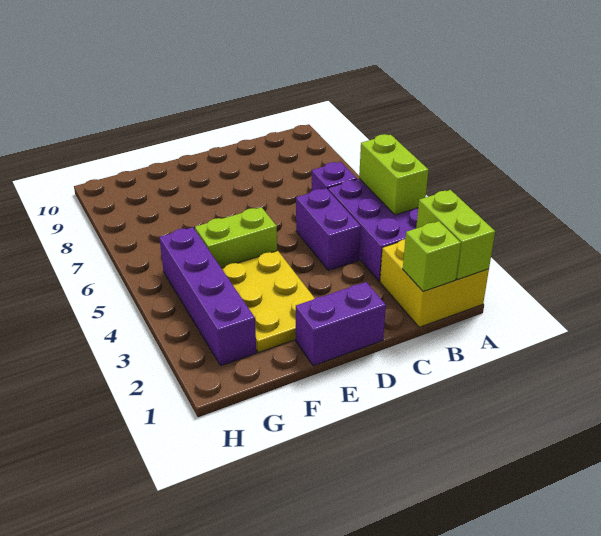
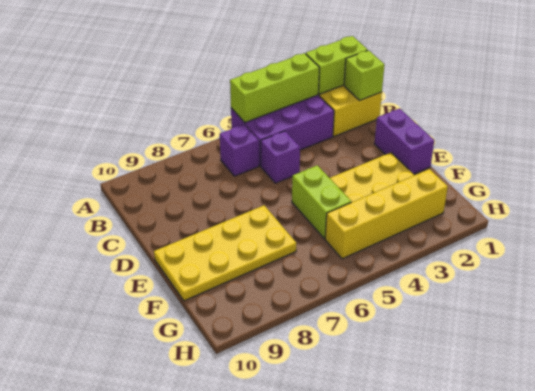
lime 1x2 brick [359,134,428,215] -> lime 1x3 brick [230,53,319,122]
purple 1x2 brick [296,188,361,270] -> purple 1x1 brick [261,131,300,183]
none -> yellow 2x4 plate [154,205,296,301]
purple 1x4 brick [159,227,256,366] -> yellow 1x4 brick [325,169,448,259]

